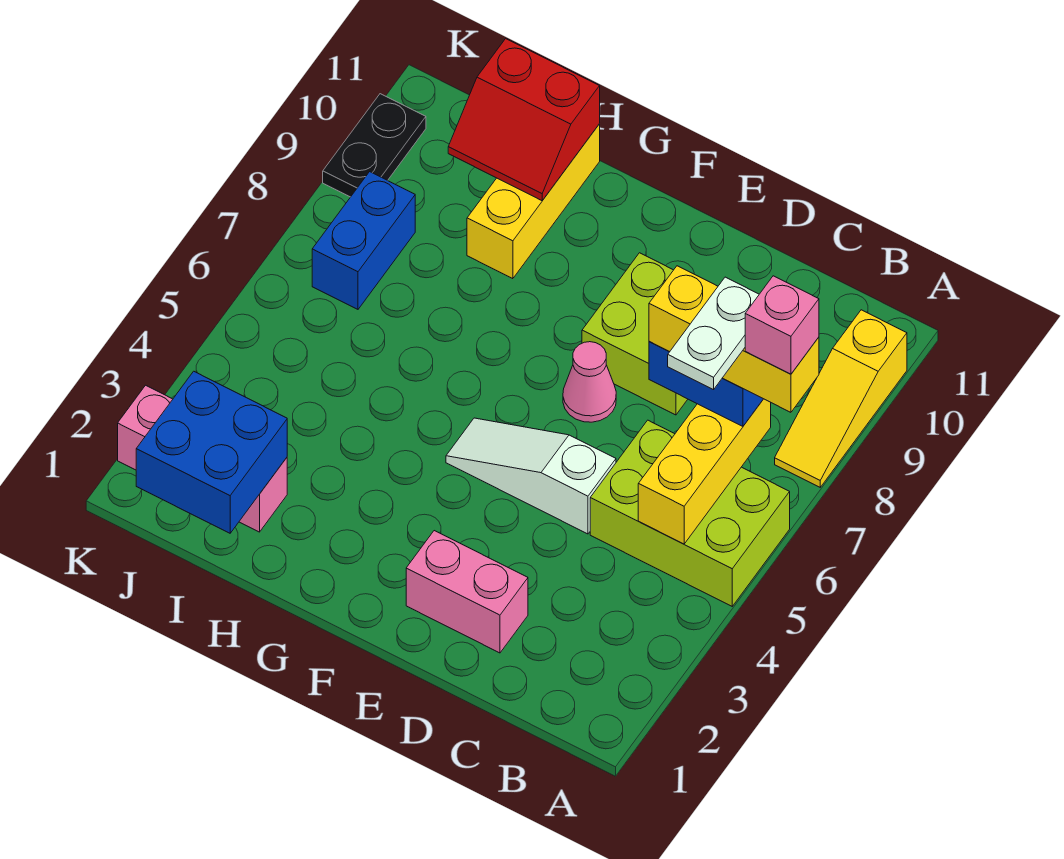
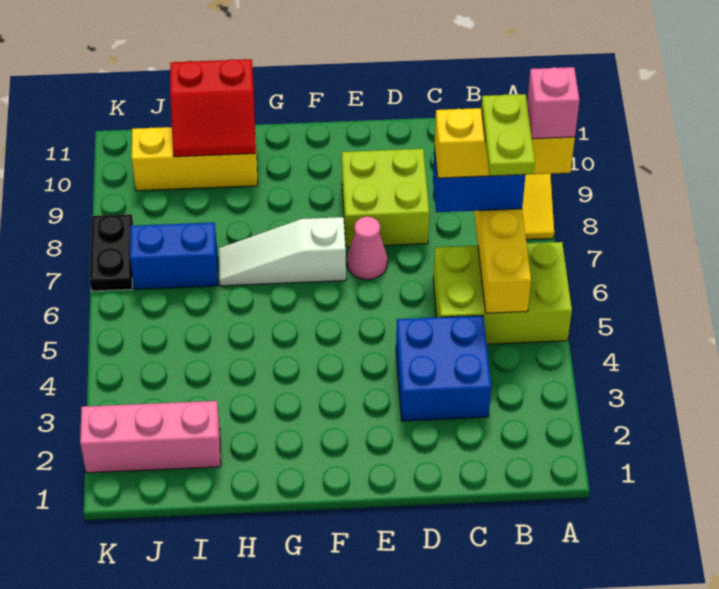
white 1x2 plate [668,277,759,390] -> lime 1x2 plate [481,94,535,176]
pink 1x2 brick [406,531,528,653] -> none
white 1x3 slope [446,418,616,534] -> white 1x3 slope moved to [219,217,346,286]
yellow 1x3 brick [467,124,600,279] -> yellow 1x3 brick turned to [132,127,258,191]
blue 2x2 brick [136,371,287,533] -> blue 2x2 brick moved to [396,315,491,421]
blue 1x2 brick [312,172,415,309] -> blue 1x2 brick turned to [130,222,218,289]
black 1x2 plate [323,94,426,197] -> black 1x2 plate moved to [90,214,133,291]

